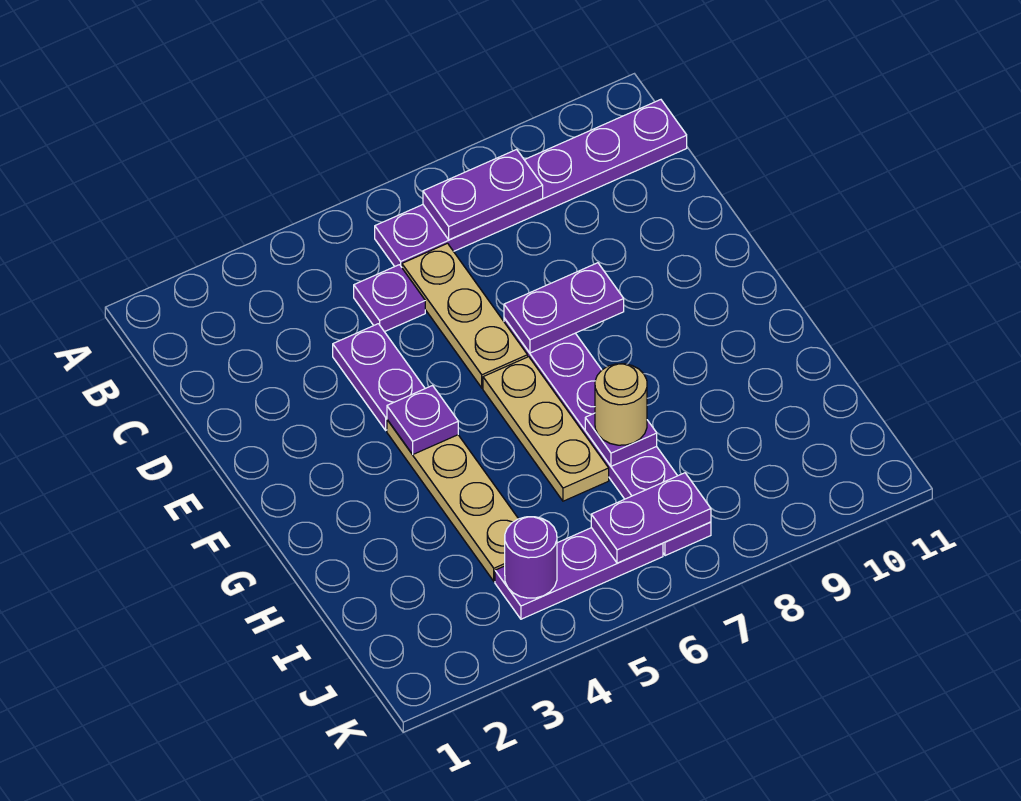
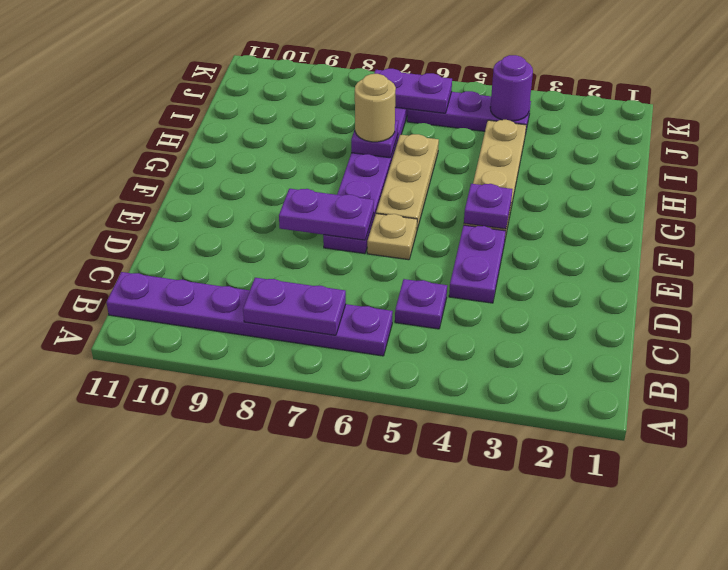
tan 1x3 plate [402,243,528,388] -> tan 1x1 plate [367,214,417,260]

